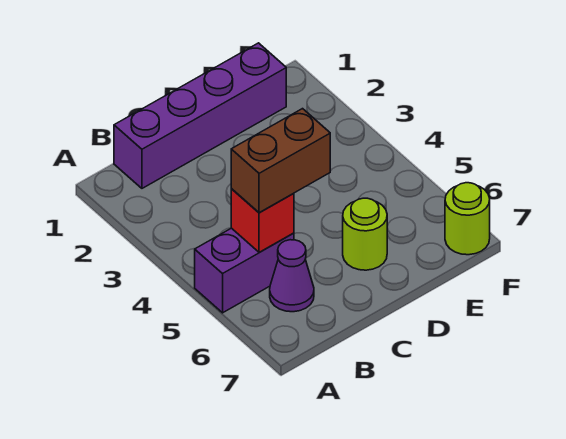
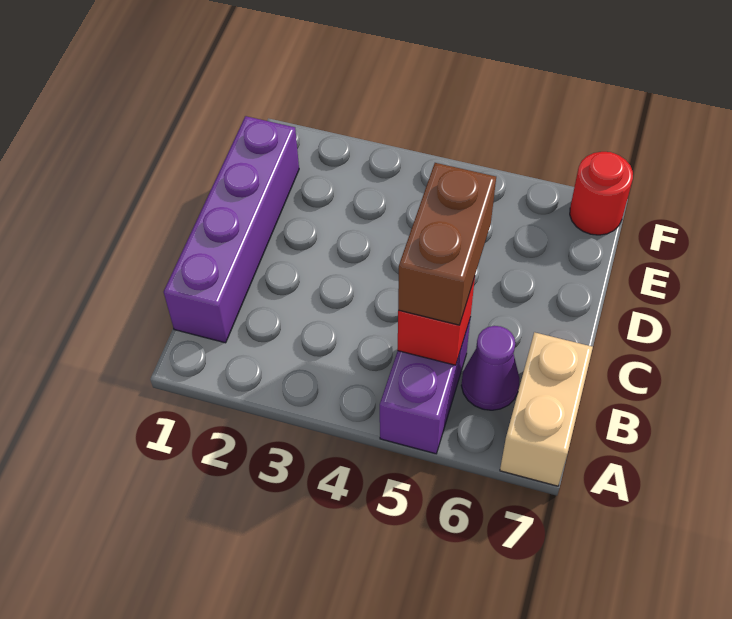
none -> tan 1x2 brick [500,332,593,486]
lime 1x1 round brick [343,198,387,270] -> none
lime 1x1 round brick [445,183,490,255] -> red 1x1 round brick [570,152,633,235]

